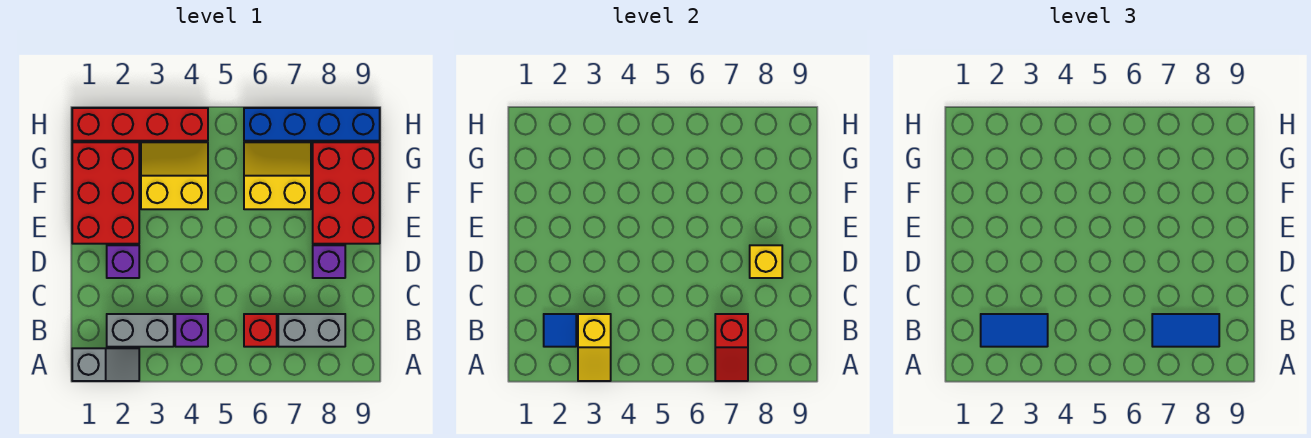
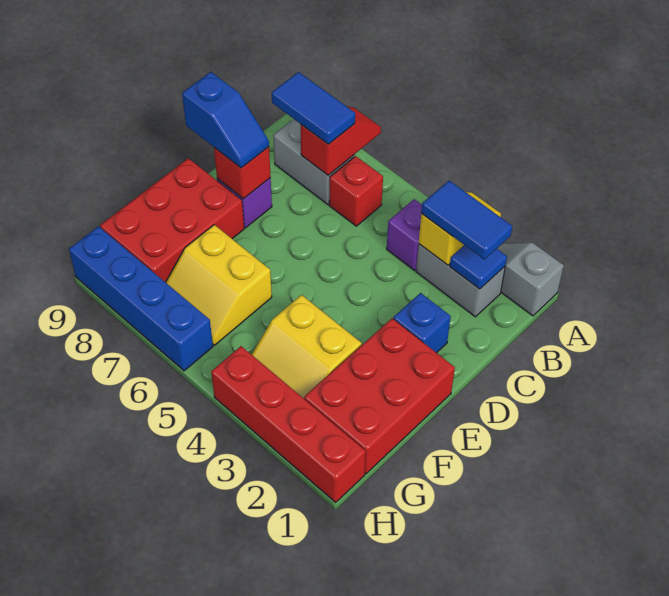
purple 1x1 brick [107,245,139,278] -> blue 1x1 brick [393,293,451,353]
yellow 1x1 brick [750,245,782,278] -> red 1x1 brick [214,147,271,199]
none -> blue 1x2 slope [182,72,269,168]

